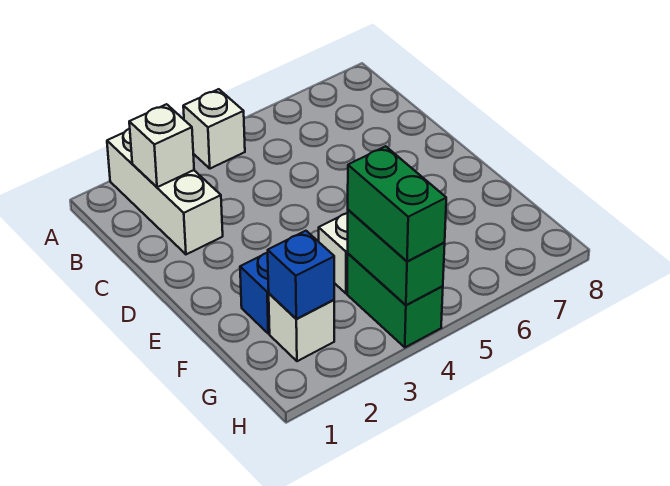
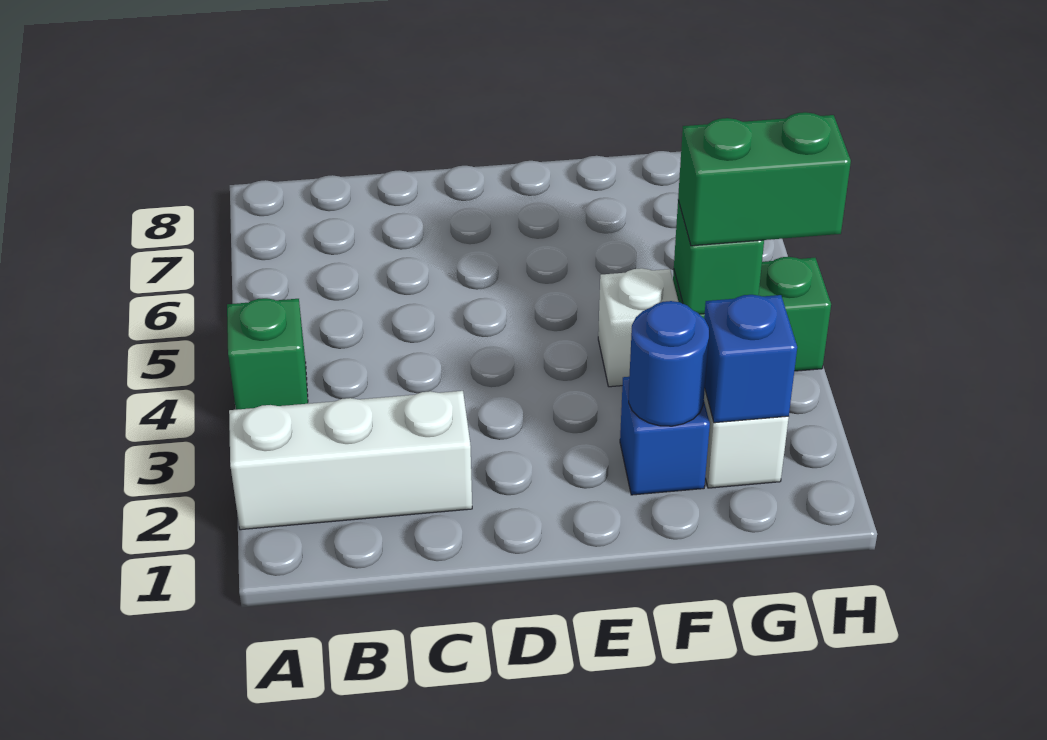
white 1x1 brick [183,89,245,168] -> green 1x1 brick [227,298,308,410]
white 1x1 brick [129,104,194,187] -> none
none -> blue 1x1 round brick [629,301,709,426]
green 1x2 brick [348,210,445,305] -> green 1x1 brick [674,200,764,314]

